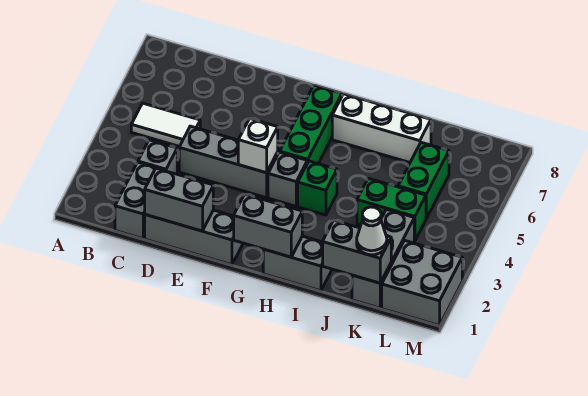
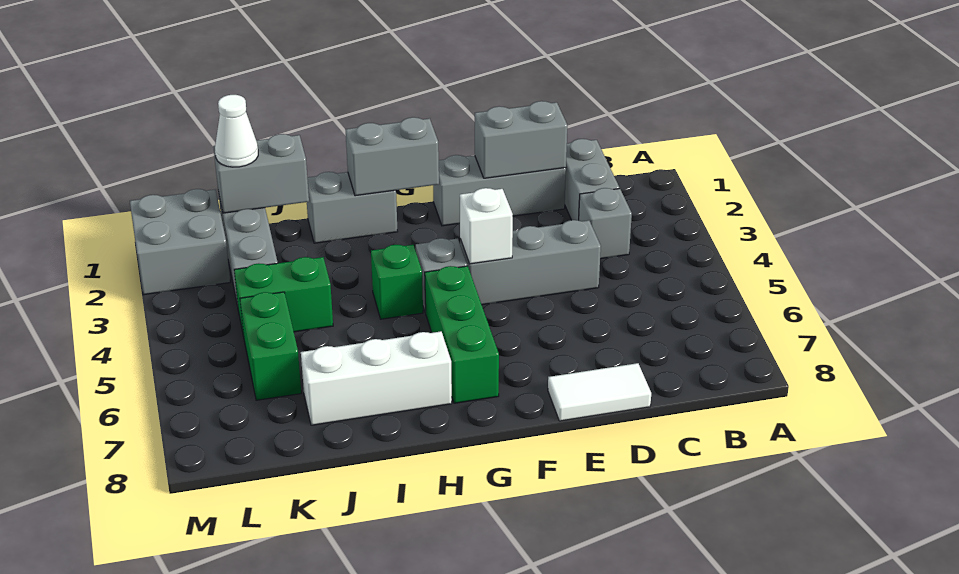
white 1x2 tile [131,103,200,147] -> white 1x2 tile moved to [548,363,651,421]

